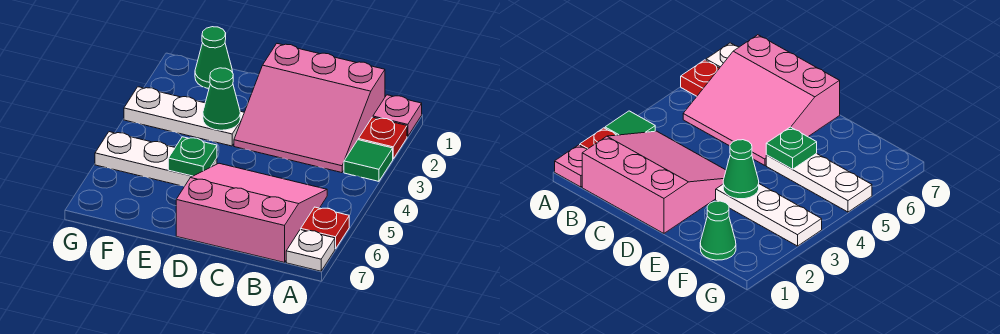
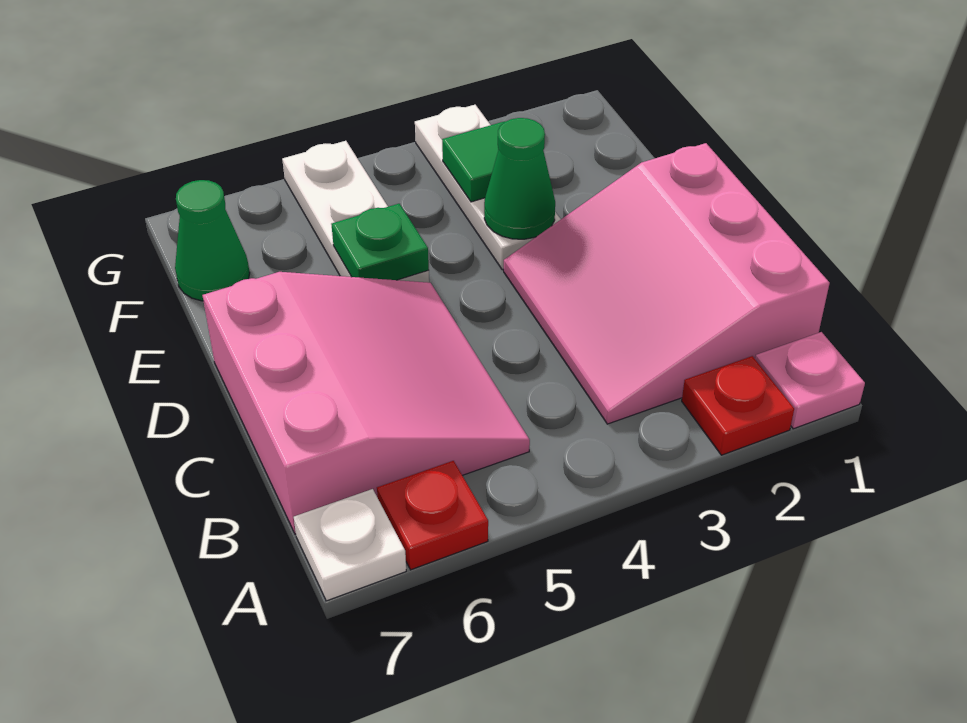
green 1x1 tile [344,140,393,181] -> green 1x1 tile moved to [442,121,505,202]
green 1x1 cone [195,27,233,88] -> green 1x1 cone moved to [175,180,250,301]

